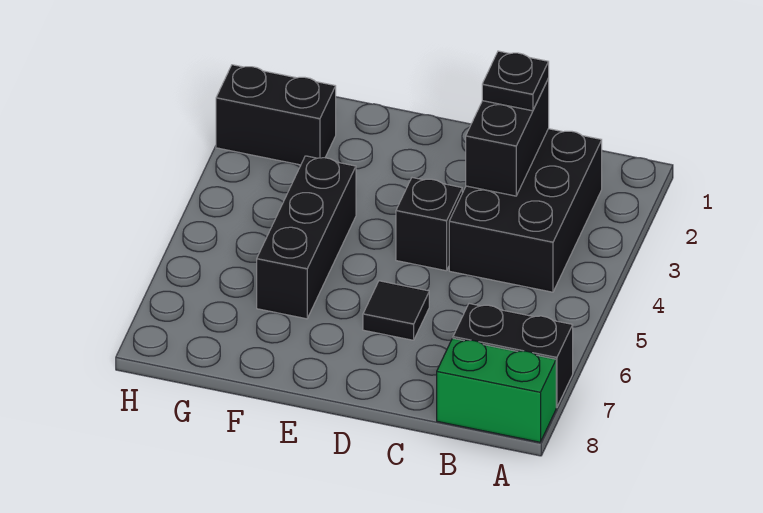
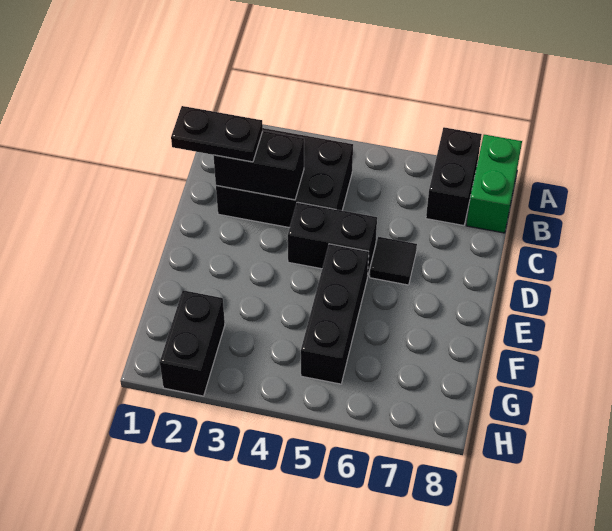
black 1x1 plate [482,51,549,111] -> black 1x2 plate [171,106,263,162]
black 1x1 brick [396,178,462,271] -> black 1x2 brick [288,202,377,277]
black 1x3 brick [257,156,356,319] -> black 1x3 brick turned to [301,244,369,384]

